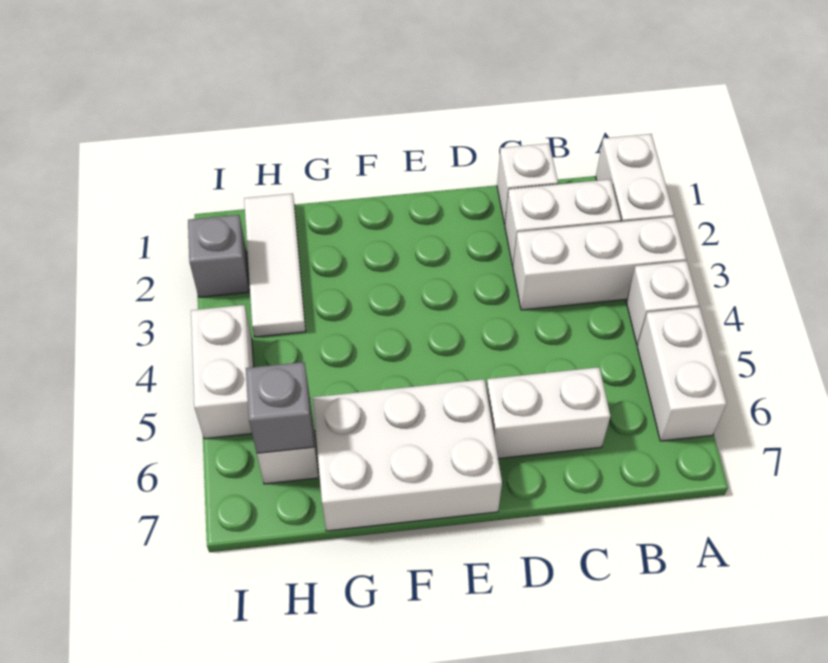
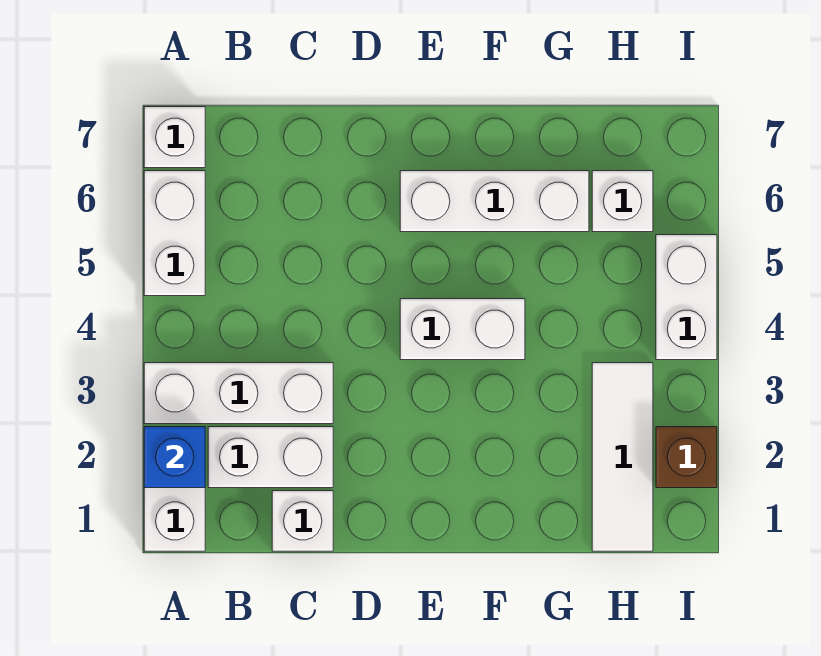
none -> blue 1x1 brick [144,427,205,488]
white 1x1 brick [626,261,699,345] -> white 1x1 brick moved to [144,107,205,168]
white 1x2 brick [486,367,610,459] -> white 1x2 brick moved to [400,299,525,360]
white 2x3 brick [313,379,502,531] -> white 1x3 brick [400,171,589,232]
grey 1x1 brick [246,362,314,453] -> none
grey 1x1 brick [188,215,249,297] -> brown 1x1 brick [656,427,717,488]

